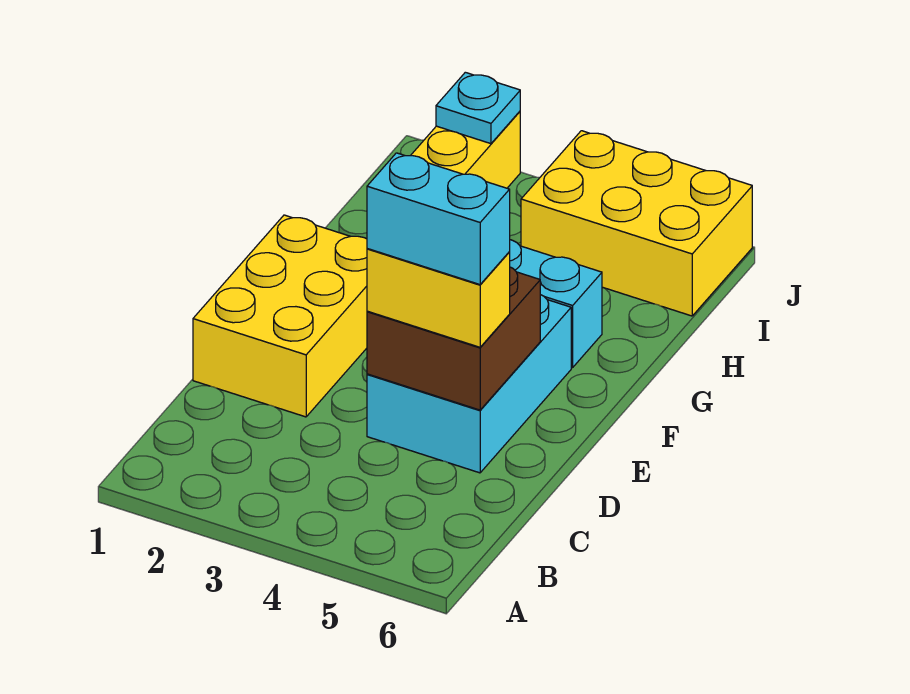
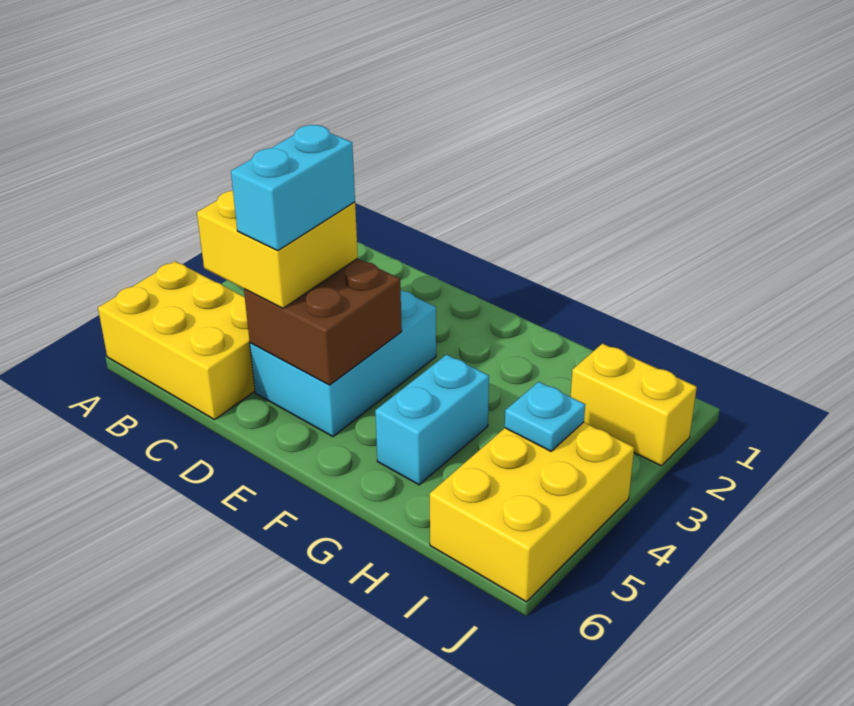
yellow 2x3 brick [193,215,367,417] -> yellow 2x3 brick moved to [98,261,255,420]
cyan 2x3 brick [367,295,571,473] -> cyan 2x3 brick turned to [250,291,436,437]
yellow 1x2 brick [367,249,510,347] -> yellow 2x2 brick [197,191,358,308]
cyan 1x1 plate [436,72,520,144] -> cyan 1x1 plate moved to [505,382,585,451]

